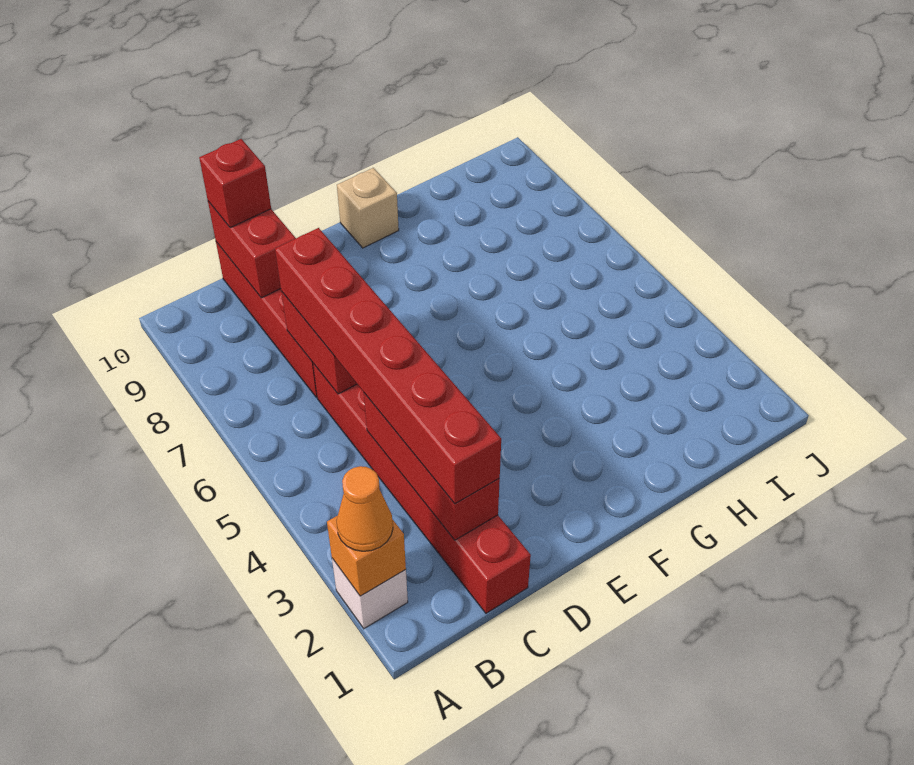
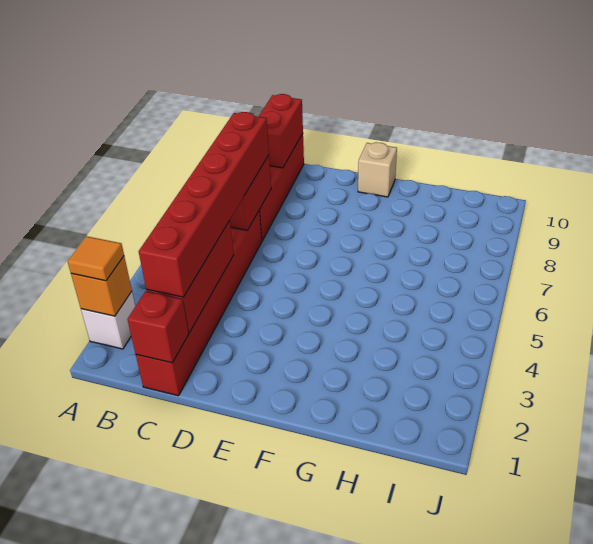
orange 1x1 cone [337,466,393,551] -> orange 1x1 tile [68,236,124,281]
red 1x1 brick [199,139,271,228] -> red 1x1 brick moved to [127,291,189,363]

